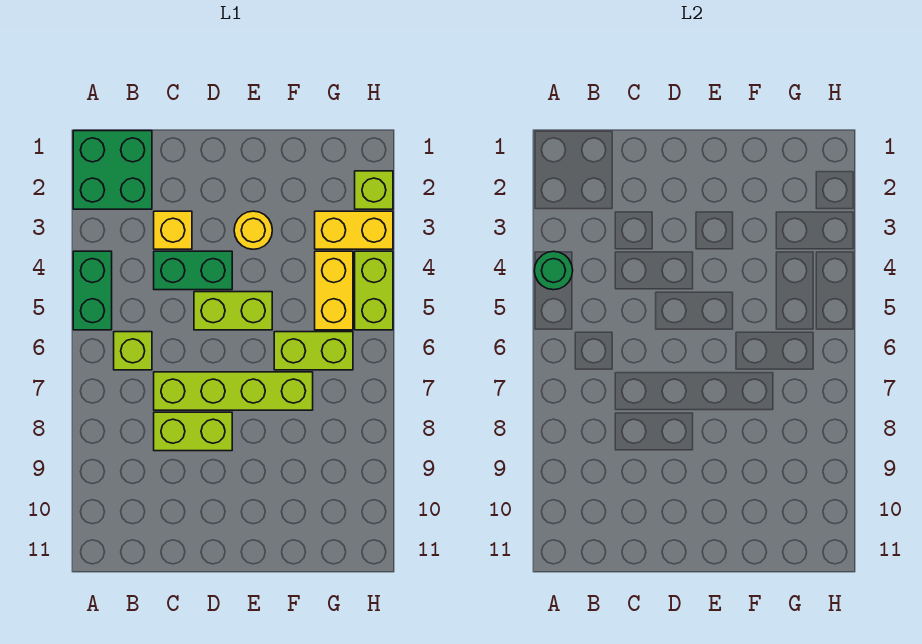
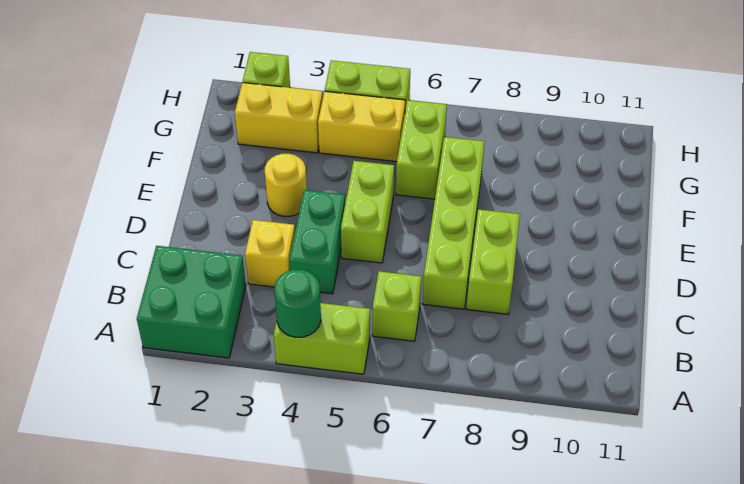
green 1x2 brick [73,251,112,330] -> lime 1x2 brick [274,303,370,374]
yellow 1x2 brick [315,211,393,249] -> yellow 1x2 brick turned to [235,82,323,153]

